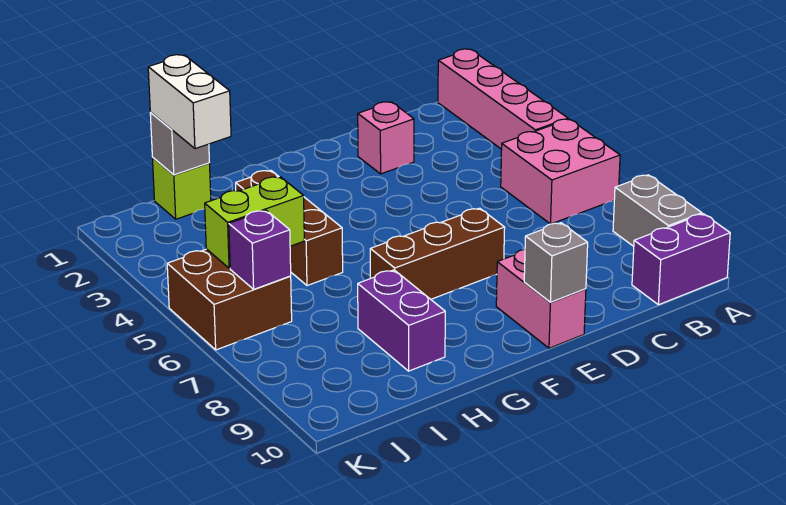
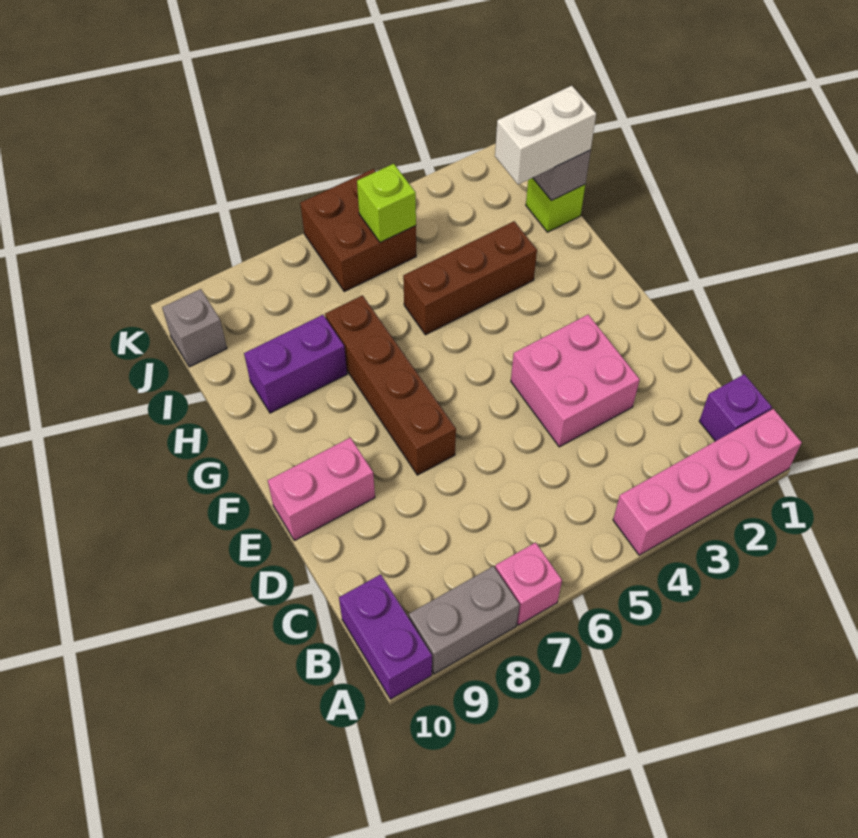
pink 2x2 brick [501,119,620,224] -> pink 2x2 brick moved to [511,315,640,447]
pink 1x1 brick [358,102,414,174] -> pink 1x1 brick moved to [495,542,562,625]
brown 1x3 brick [370,208,505,299] -> brown 1x4 brick [325,295,456,475]
grey 1x1 brick [524,223,588,302] -> grey 1x1 brick moved to [162,289,227,367]
lime 1x2 brick [205,177,304,268] -> lime 1x1 brick [357,164,416,242]
purple 1x1 brick [229,210,291,289] -> purple 1x1 brick moved to [699,374,772,441]

